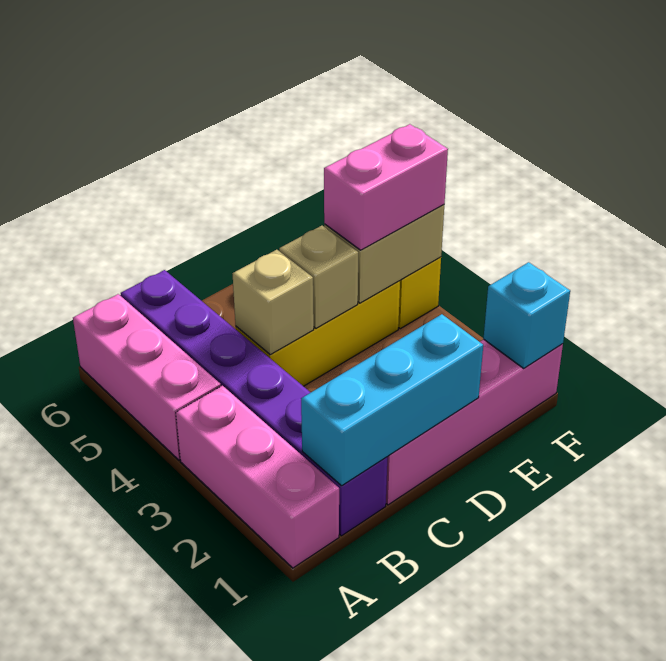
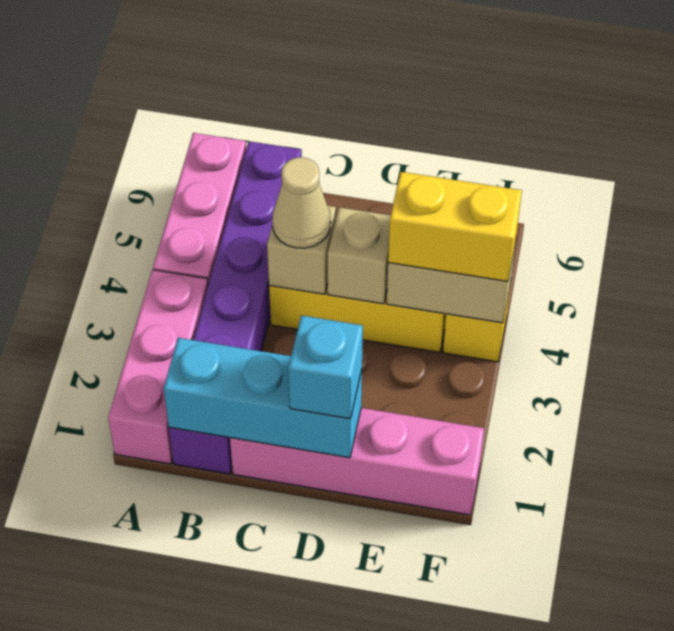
none -> tan 1x1 cone [272,157,331,248]
pink 1x2 brick [324,124,448,250] -> yellow 1x2 brick [388,172,522,281]
cyan 1x1 brick [483,262,570,368] -> cyan 1x1 brick moved to [288,315,363,419]

